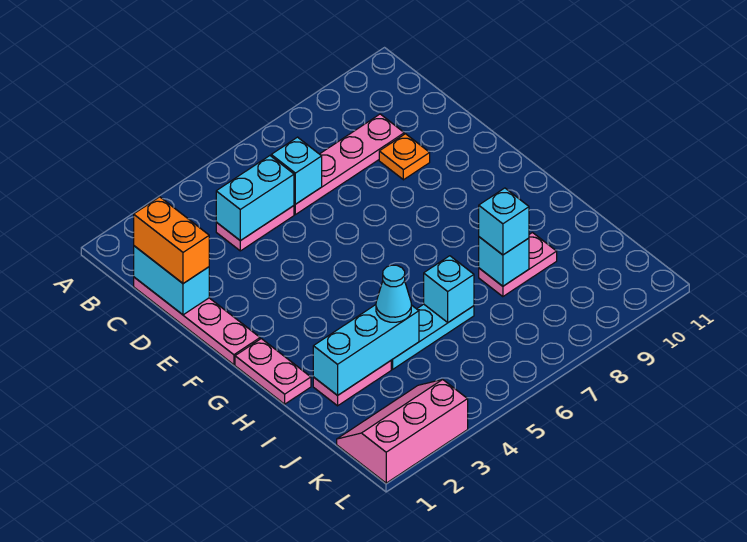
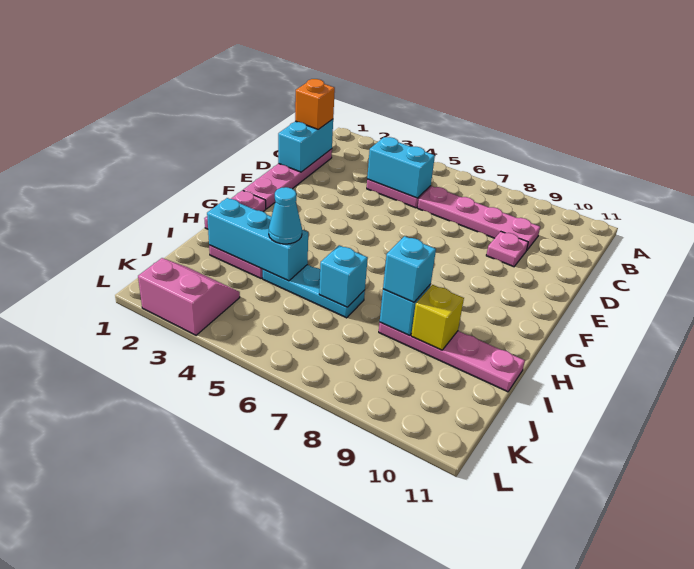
orange 1x2 brick [134,197,209,284] -> orange 1x1 brick [295,79,335,129]
cyan 1x1 brick [271,137,322,204] -> none
orange 1x1 plate [379,134,430,180] -> pink 1x1 plate [486,232,528,267]
pink 1x2 plate [479,233,557,297] -> pink 1x4 plate [379,323,525,392]
none -> yellow 1x1 brick [411,285,464,350]
pink 2x3 slope [337,379,468,483] -> pink 2x2 slope [138,258,240,335]

